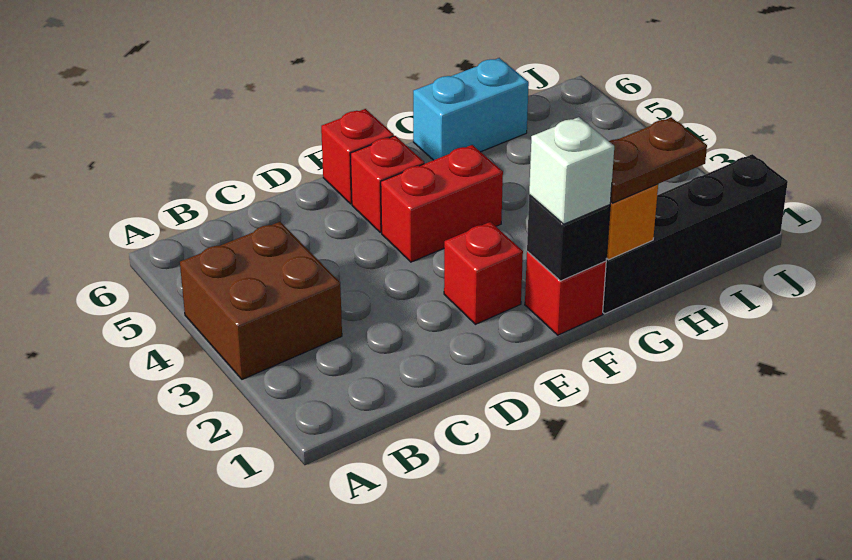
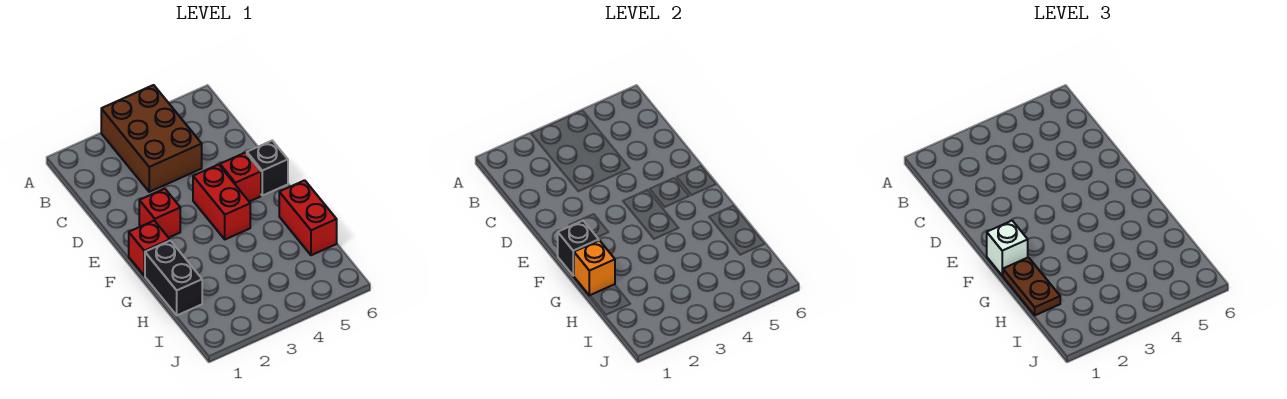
brown 2x2 brick [180,222,342,379] -> brown 2x3 brick [101,85,202,192]
red 1x1 brick [321,109,394,204] -> black 1x1 brick [247,141,288,196]
black 1x4 brick [603,154,788,314] -> black 1x2 brick [145,240,202,315]
cyan 1x2 brick [413,58,529,160] -> red 1x2 brick [279,180,337,255]

